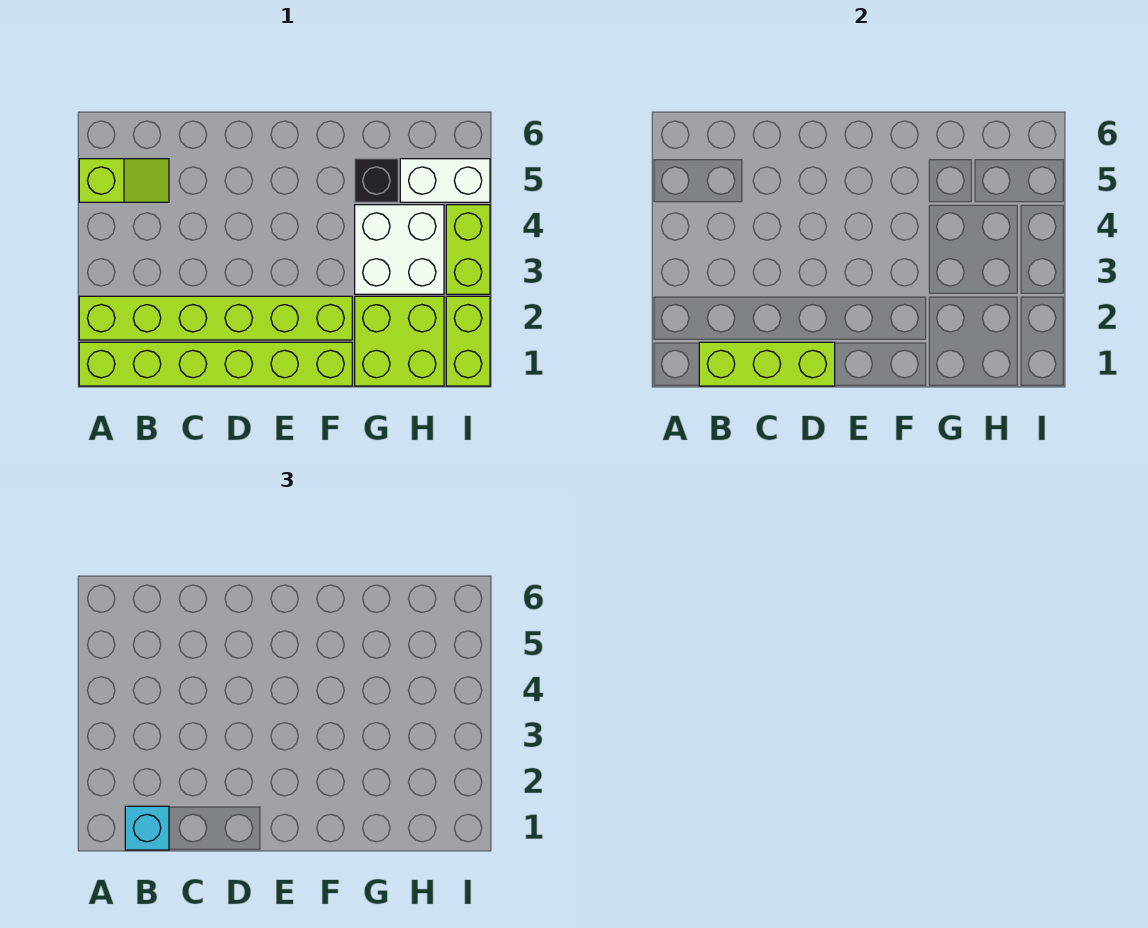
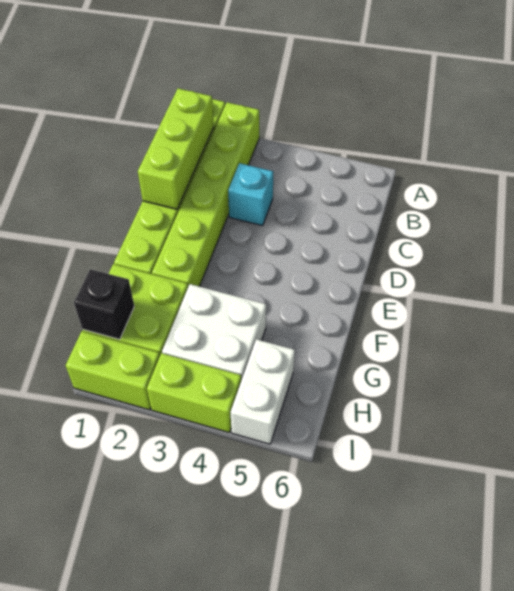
lime 1x2 slope [79,159,169,202] -> none
cyan 1x1 brick [125,806,169,850] -> cyan 1x1 brick moved to [228,163,274,226]
black 1x1 brick [355,159,398,202] -> black 1x1 brick moved to [74,269,134,339]

